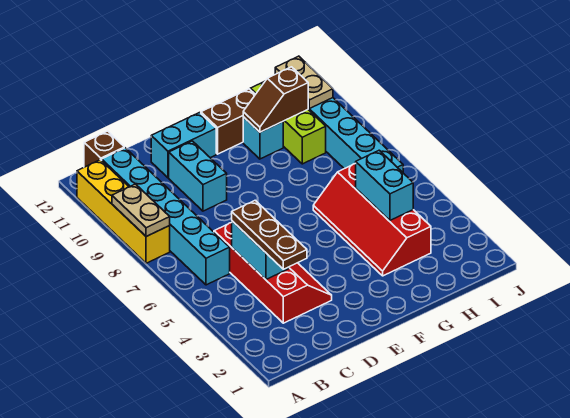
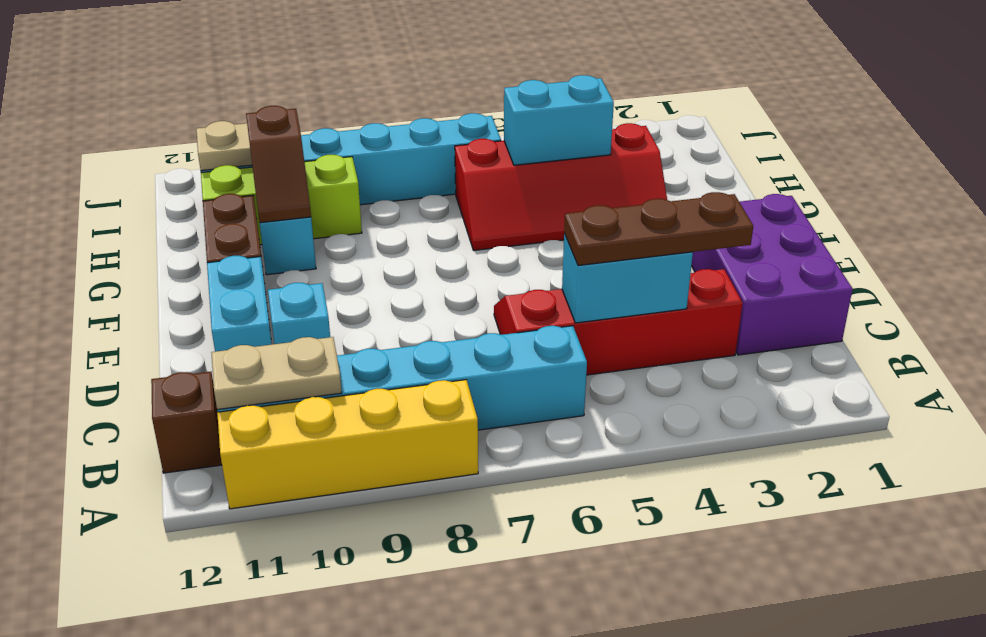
tan 1x2 plate [112,184,170,237] -> tan 1x2 plate moved to [211,337,342,410]
none -> purple 2x3 brick [691,194,853,355]
cyan 1x2 brick [169,141,227,211] -> cyan 1x1 brick [268,283,330,344]

